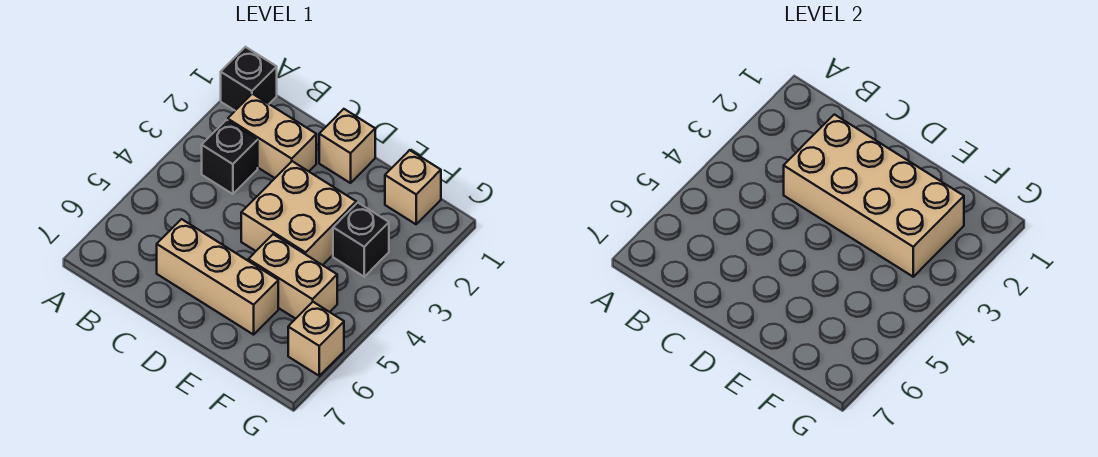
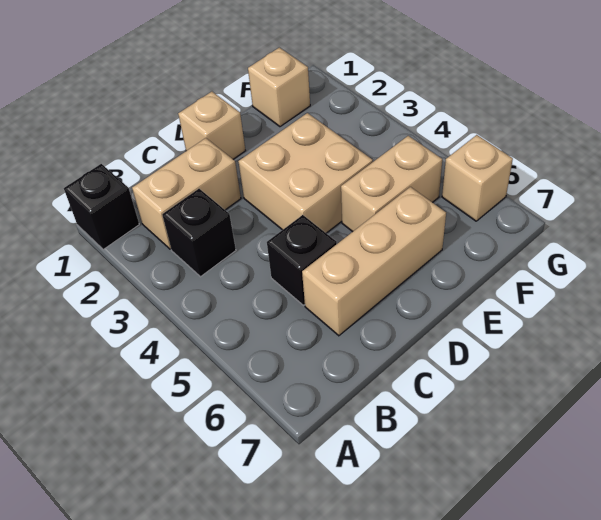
tan 2x4 brick [784,114,964,277] -> none
black 1x1 brick [333,203,389,277] -> black 1x1 brick moved to [267,215,337,305]

